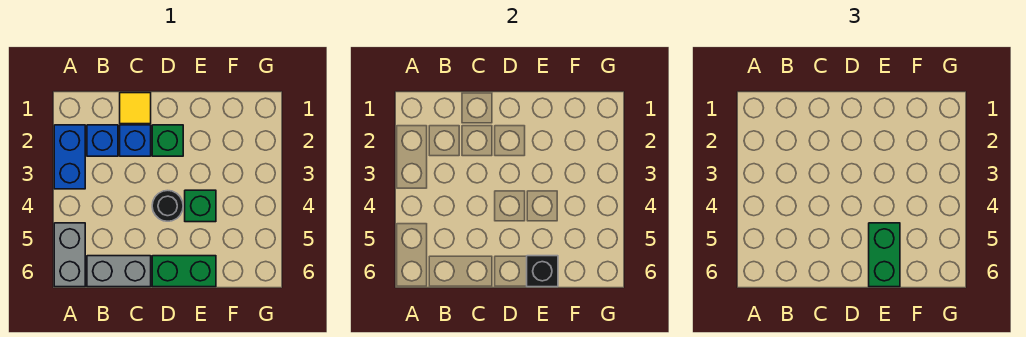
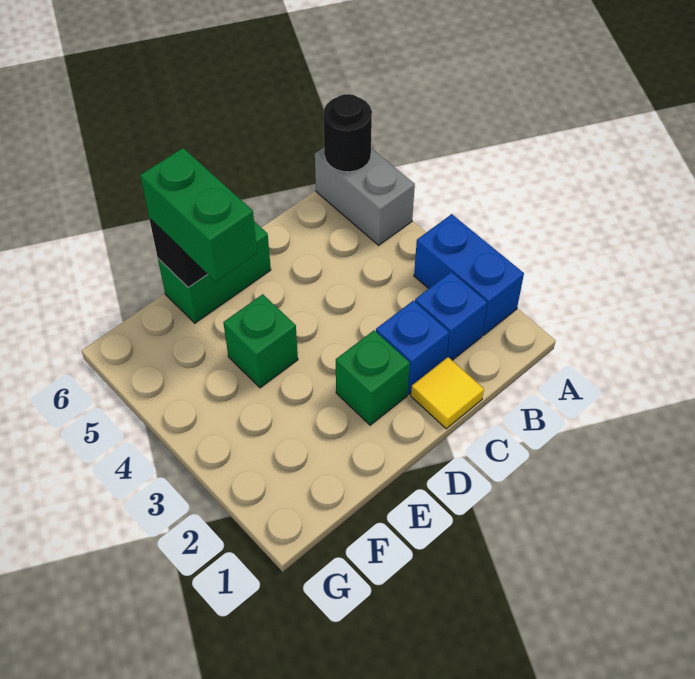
grey 1x2 brick [87,256,151,287] -> none
black 1x1 round brick [152,190,183,221] -> black 1x1 round brick moved to [323,94,372,172]

